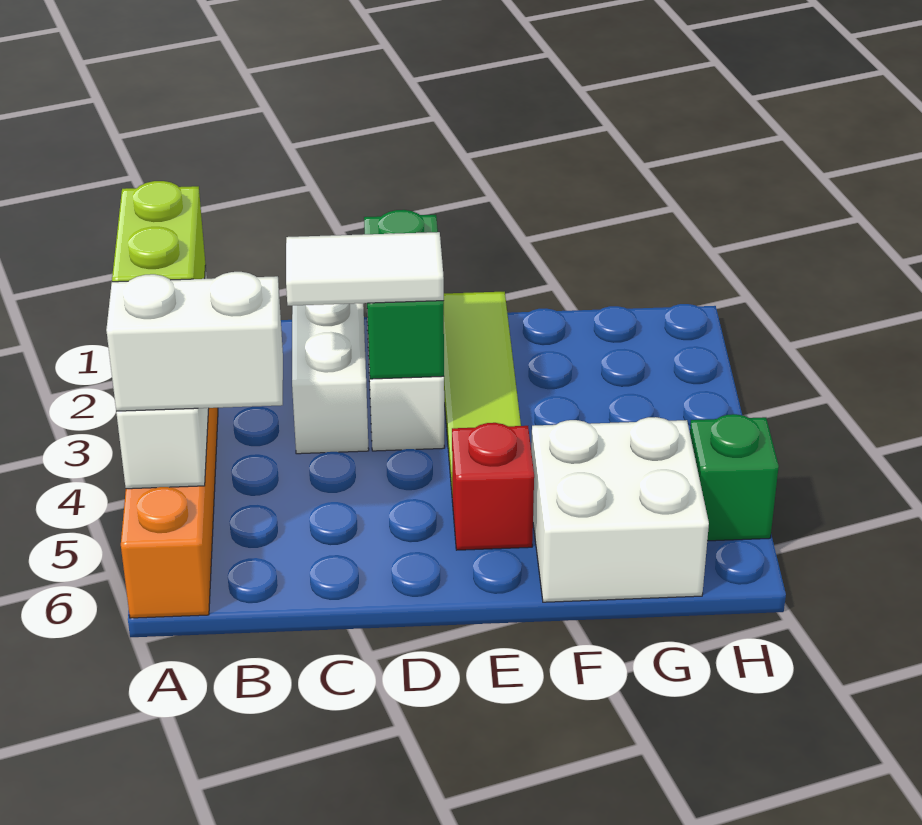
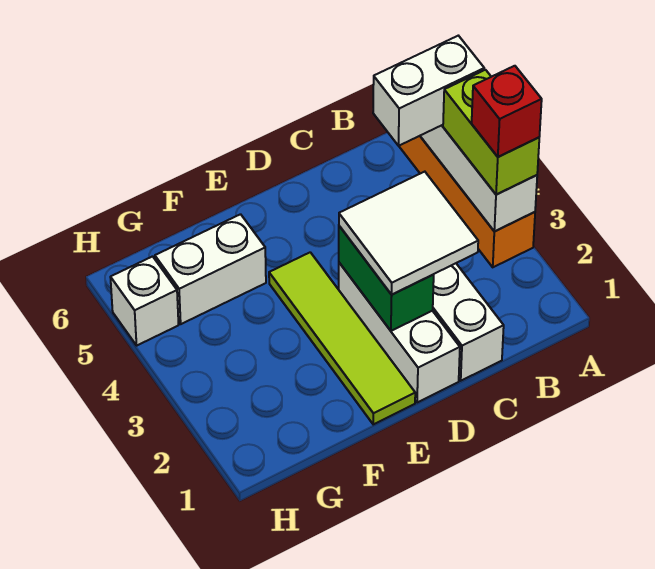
white 1x2 tile [286,232,444,306] -> white 2x2 tile [339,172,478,295]
red 1x1 brick [452,423,534,550] -> red 1x1 brick moved to [472,66,542,157]
white 2x2 brick [531,417,709,602] -> white 1x2 brick [155,214,266,324]
green 1x1 brick [690,414,779,541] -> white 1x1 brick [110,256,179,345]

